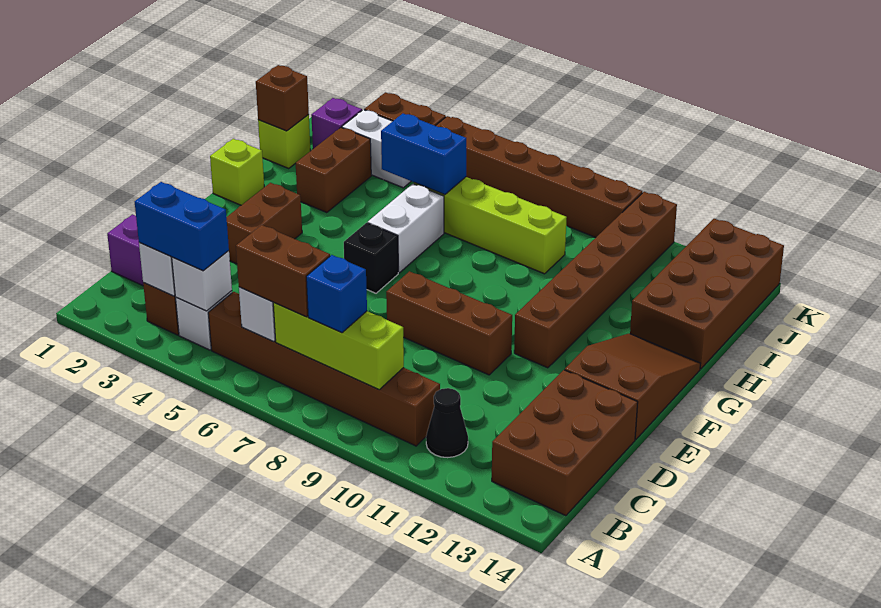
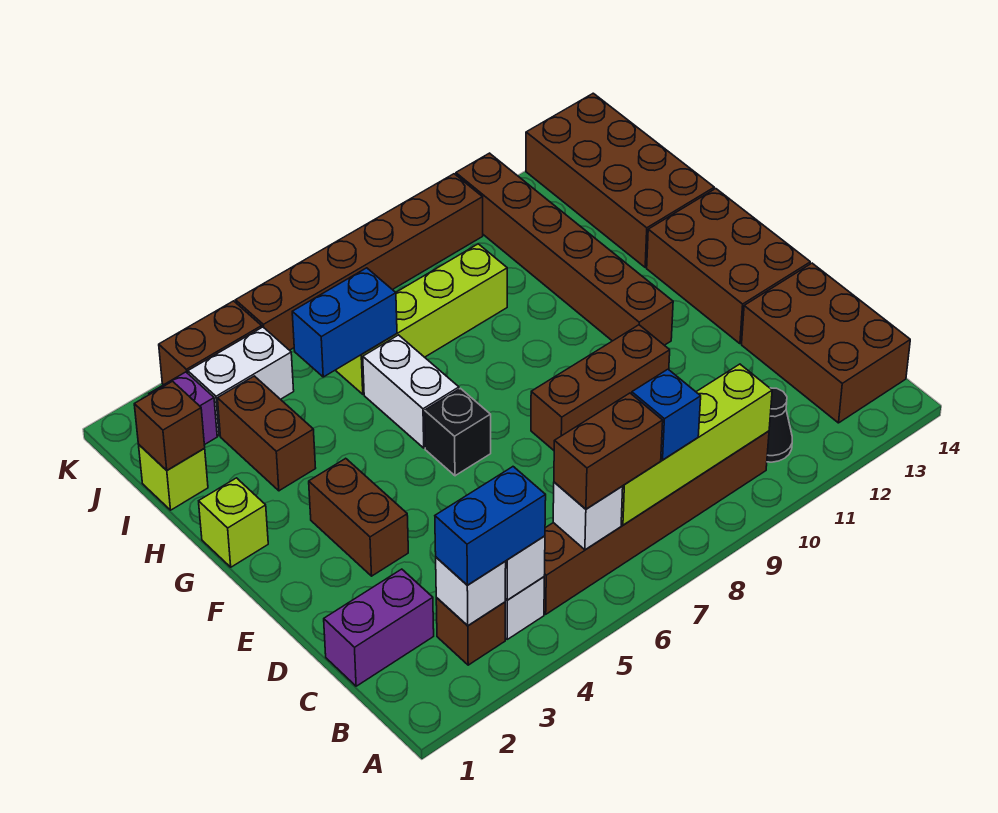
lime 1x3 brick [273,303,404,390] -> lime 1x4 brick [621,364,772,525]
brown 2x3 slope [565,334,701,440] -> brown 2x3 brick [647,189,810,344]

